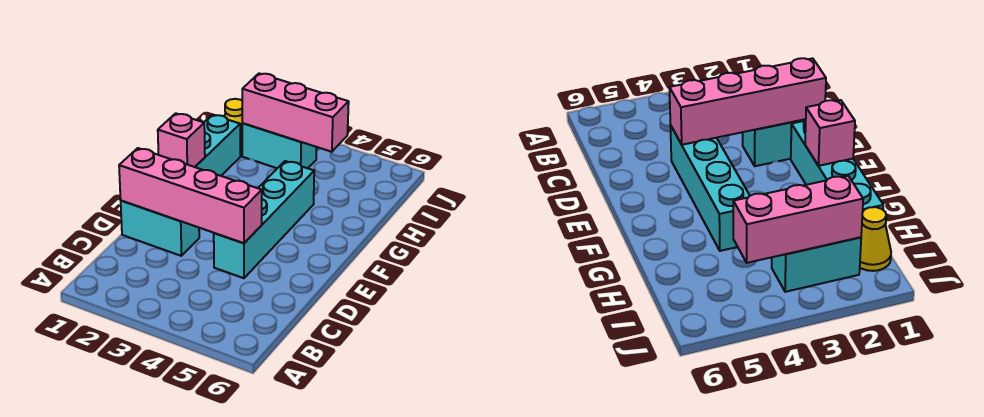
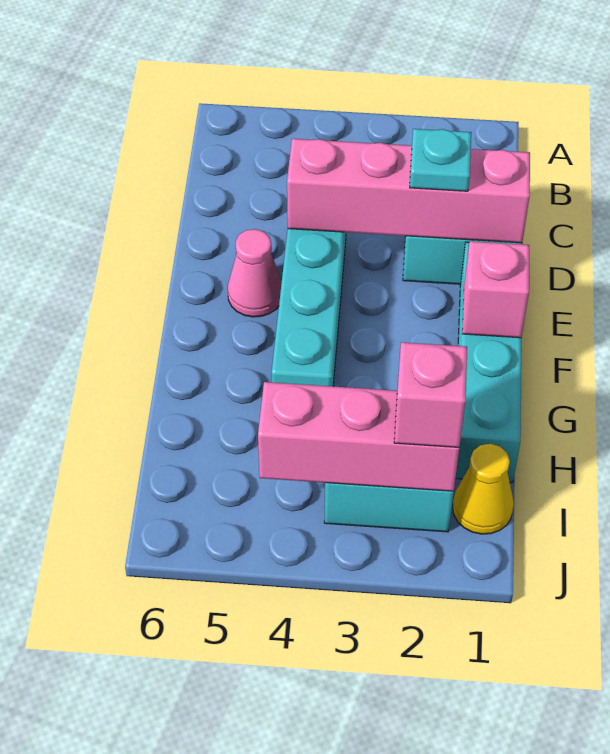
none -> cyan 1x1 plate [410,129,471,191]
none -> pink 1x1 cone [228,229,282,317]
none -> pink 1x1 brick [394,342,467,447]

